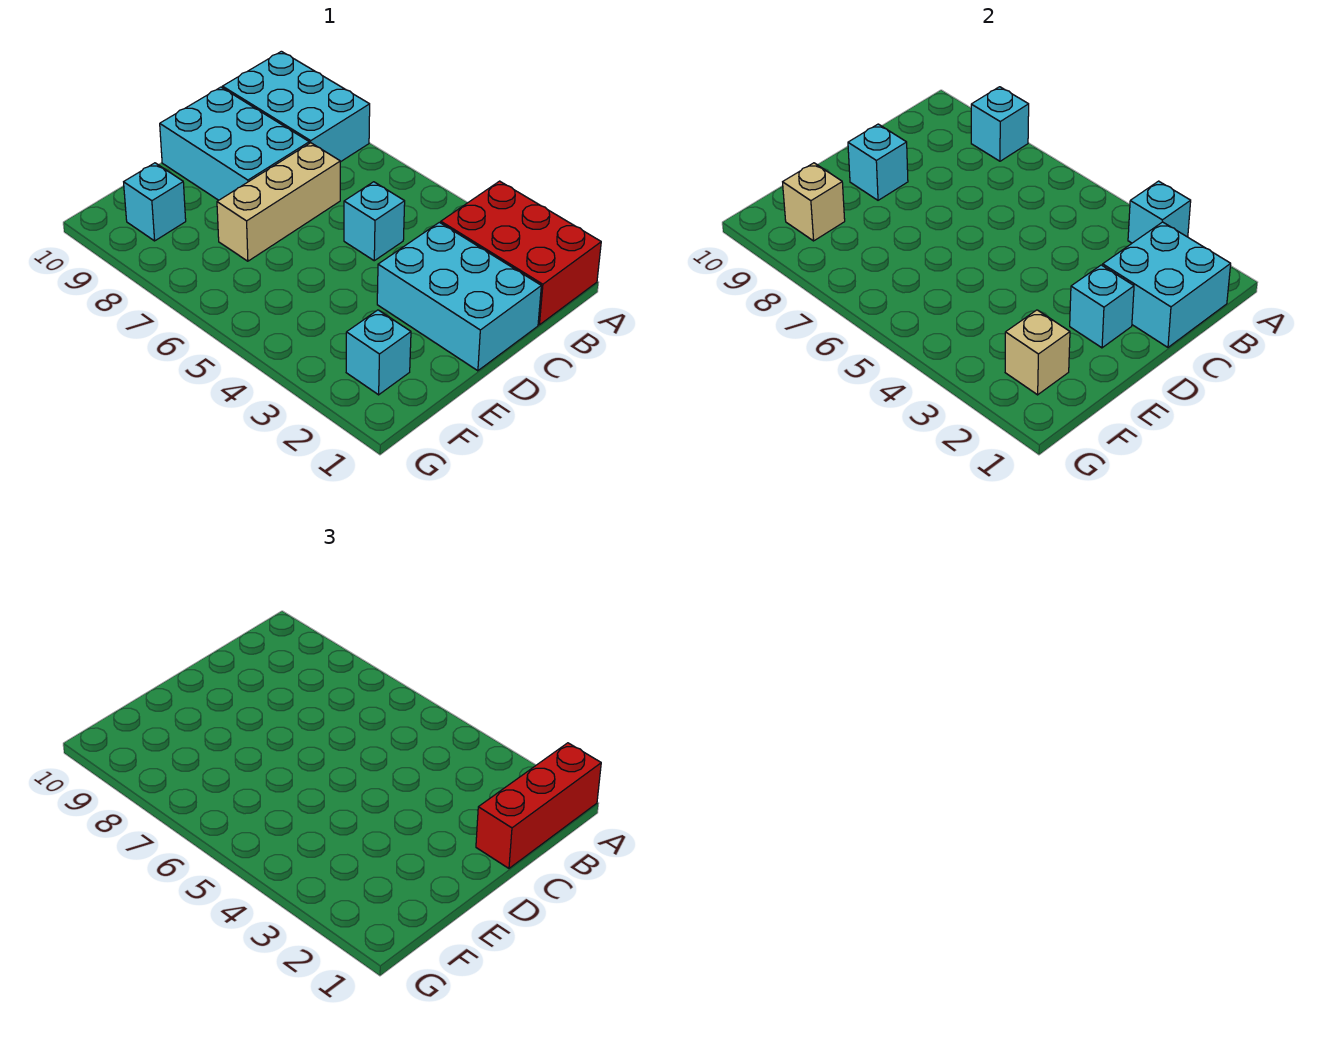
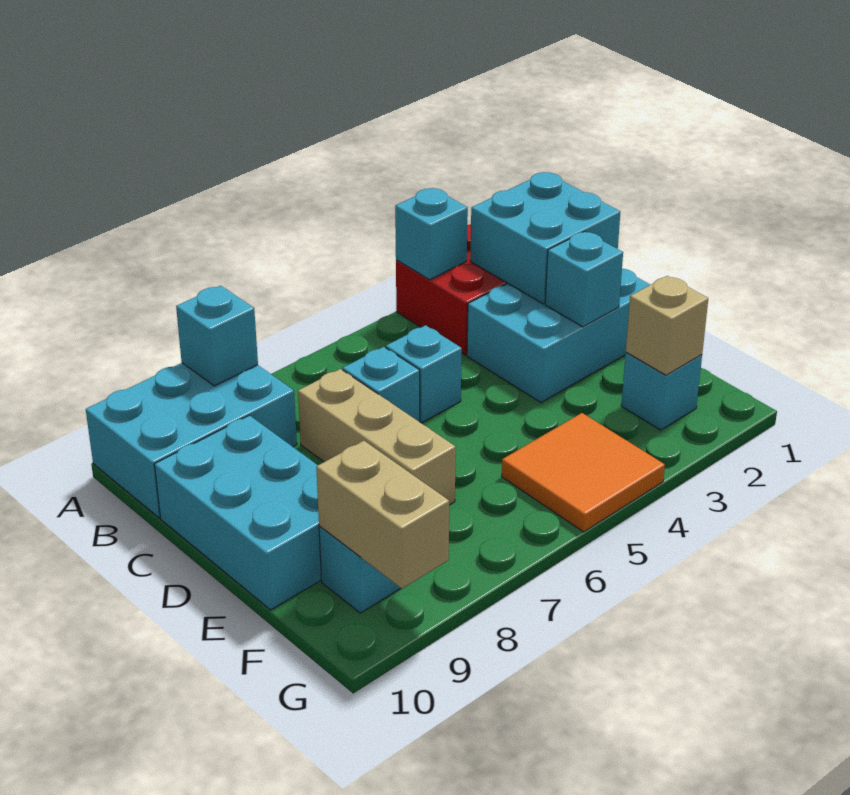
red 1x3 brick [476,743,601,868] -> none
cyan 2x3 brick [160,87,309,200] -> cyan 2x3 brick turned to [154,415,321,610]
cyan 1x1 brick [848,124,908,200] -> cyan 1x1 brick moved to [343,347,420,422]
none -> orange 2x2 tile [502,413,665,532]
tan 1x1 brick [783,163,845,241] -> tan 1x2 brick [316,441,449,589]

